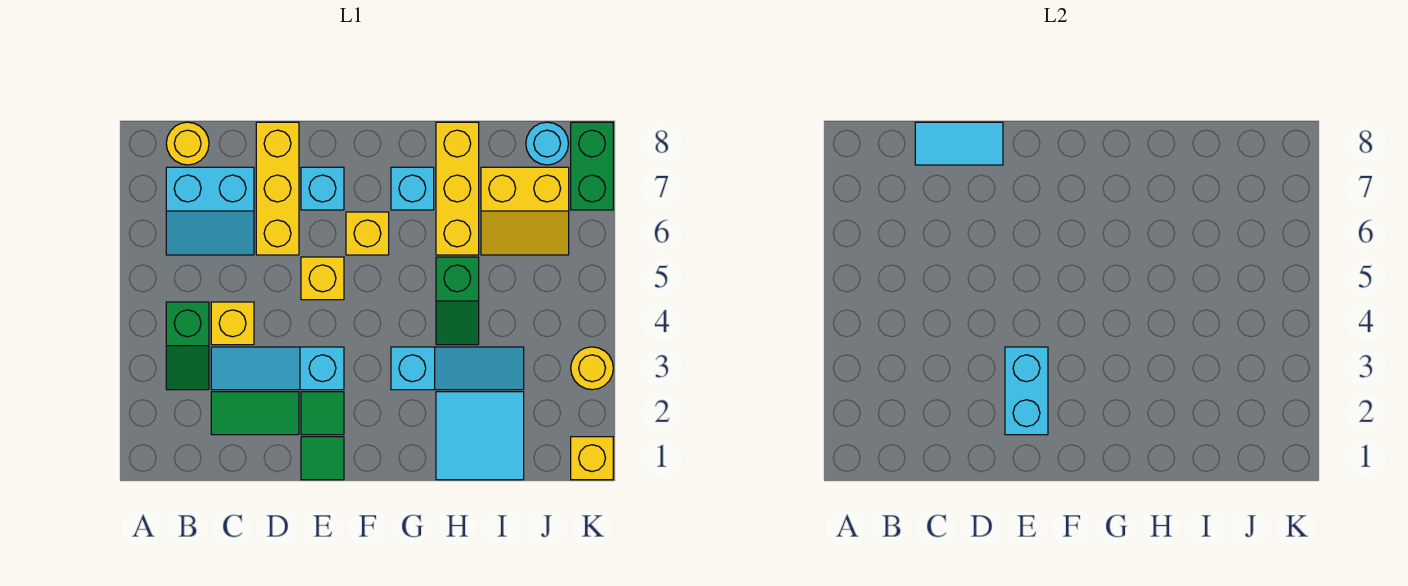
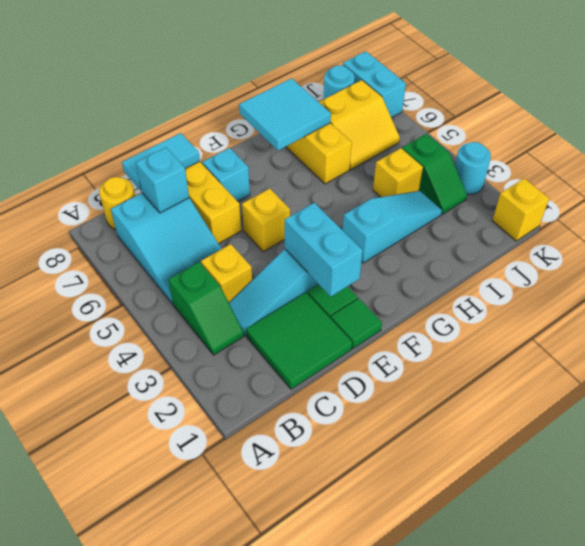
cyan 2x2 slope [166,167,254,255] -> cyan 2x3 slope [111,193,222,304]
green 1x2 tile [211,392,299,435] -> green 2x2 tile [246,292,352,389]
yellow 1x1 brick [346,212,389,255] -> yellow 1x1 brick moved to [373,148,423,197]
cyan 1x1 brick [391,167,434,210] -> cyan 1x1 brick moved to [136,148,189,213]
cyan 2x2 tile [436,392,524,480] -> cyan 2x2 tile moved to [239,78,331,150]
green 1x2 slope [436,257,479,345] -> green 1x2 slope moved to [402,134,467,214]
yellow 1x1 round brick [571,347,613,390] -> cyan 1x1 round brick [455,142,491,194]
green 1x2 brick [571,122,613,210] -> cyan 1x2 brick [343,51,406,118]

